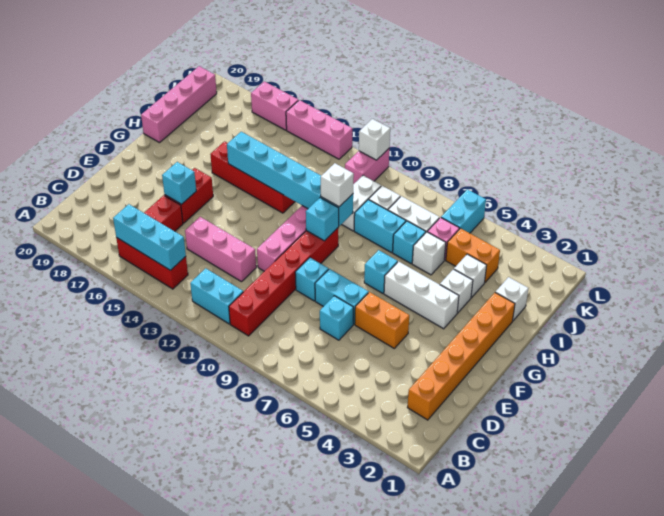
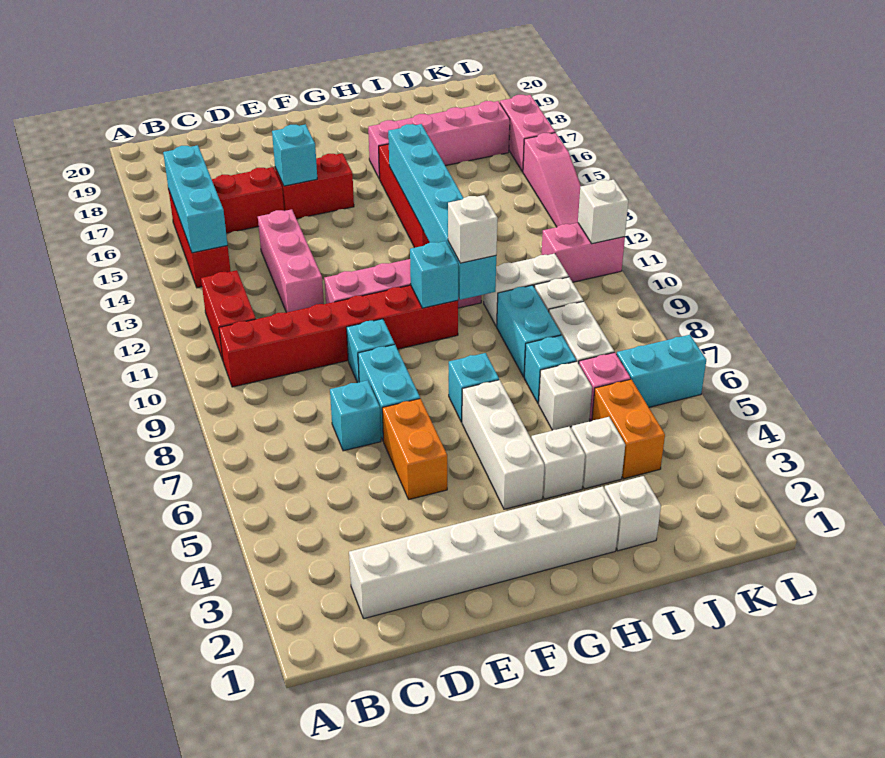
cyan 1x2 brick [190,268,243,324] -> red 1x2 brick [201,270,256,360]
orange 1x6 brick [407,293,515,420] -> white 1x6 brick [349,486,619,619]
pink 1x4 brick [141,66,217,143] -> pink 1x4 brick moved to [368,101,510,179]
pink 1x3 brick [286,100,352,159] -> pink 1x3 slope [523,133,581,227]

